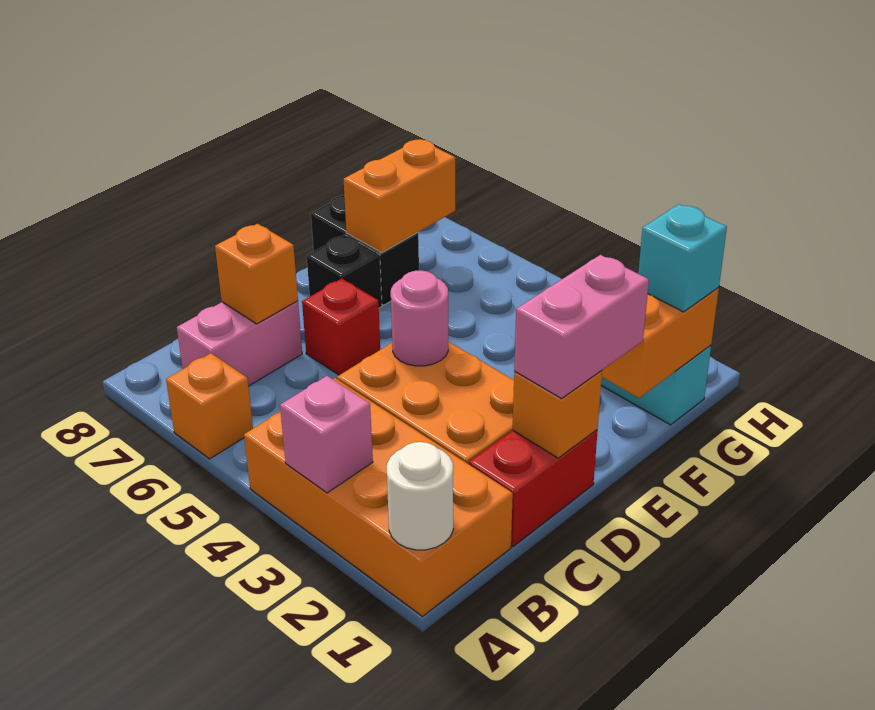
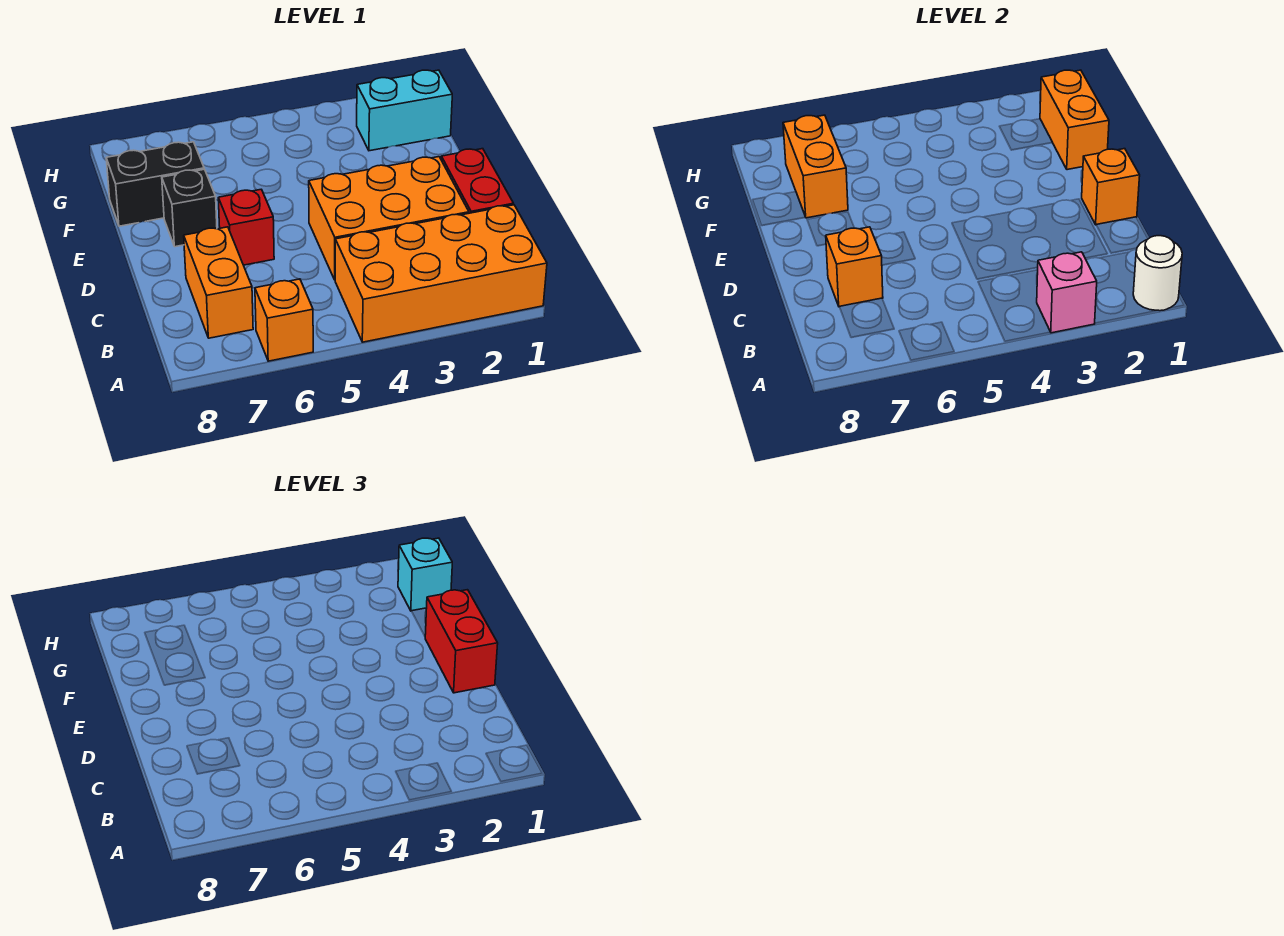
pink 1x2 brick [177,301,302,386] -> orange 1x2 brick [184,227,253,338]
pink 1x2 brick [514,255,649,399] -> red 1x2 brick [425,590,498,693]
pink 1x1 round brick [391,270,448,366] -> none

